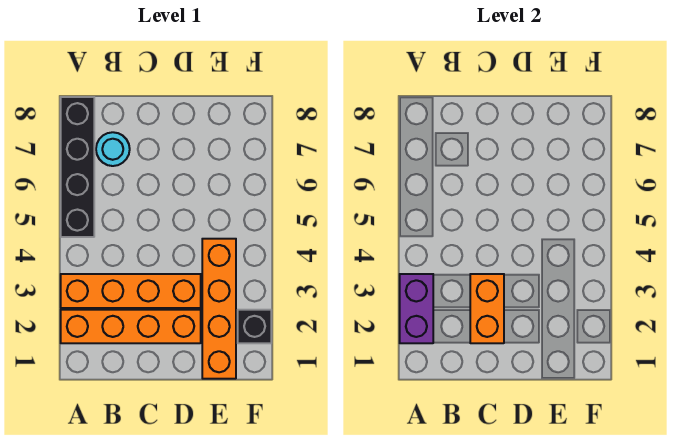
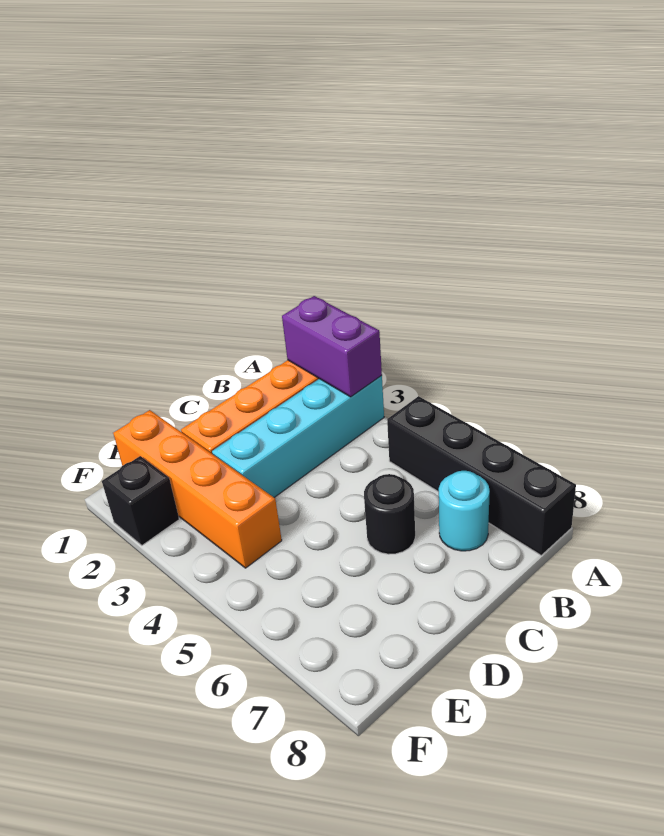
orange 1x4 brick [61,274,201,308] -> cyan 1x4 brick [212,376,384,497]
orange 1x2 brick [470,274,504,343] -> none
none -> black 1x1 round brick [364,474,415,554]

